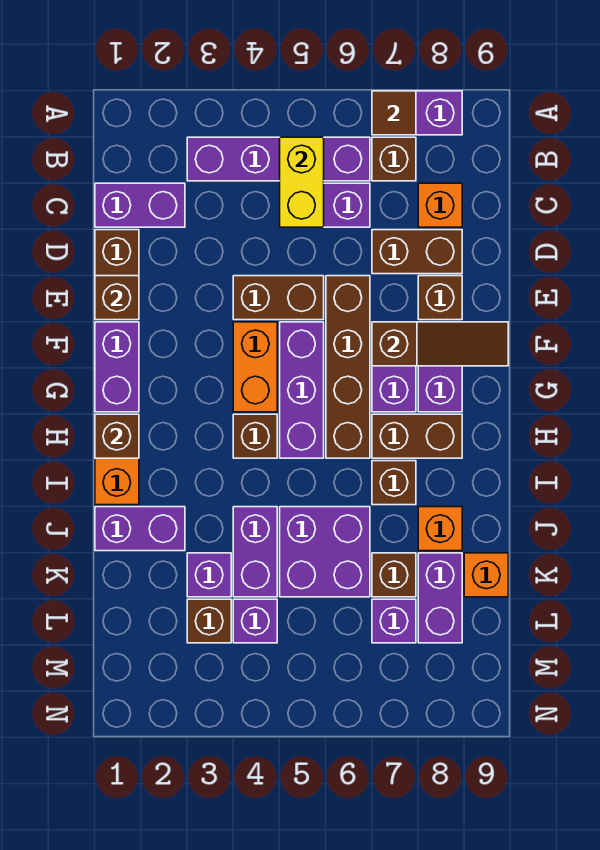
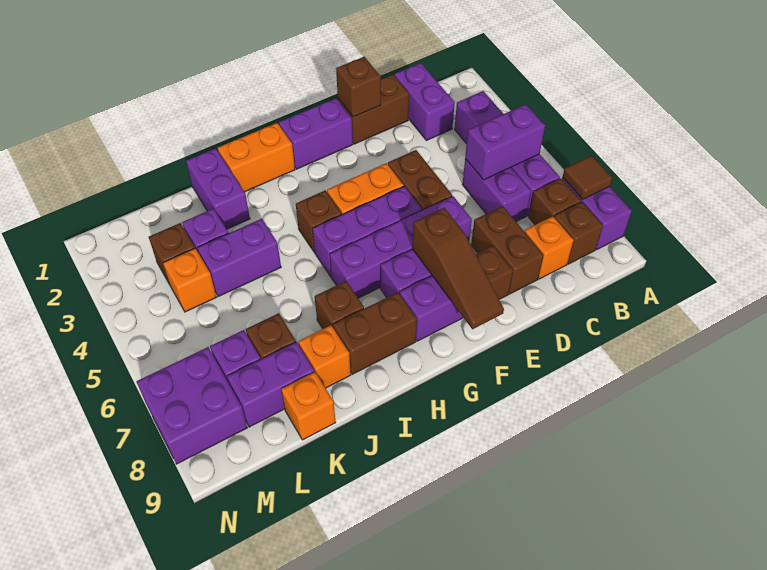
yellow 1x2 brick [280,137,324,227] -> purple 1x2 brick [465,104,545,180]
brown 1x4 brick [326,276,370,458] -> purple 1x4 brick [330,196,472,298]
brown 1x1 brick [95,414,139,458] -> brown 1x1 brick moved to [554,202,603,264]
brown 1x2 brick [372,414,462,458] -> brown 1x2 brick turned to [333,292,417,374]
purple 2x2 brick [280,507,370,597] -> purple 2x2 brick moved to [136,347,247,464]
purple 1x1 brick [233,599,277,643] -> orange 1x1 brick [163,248,216,312]

